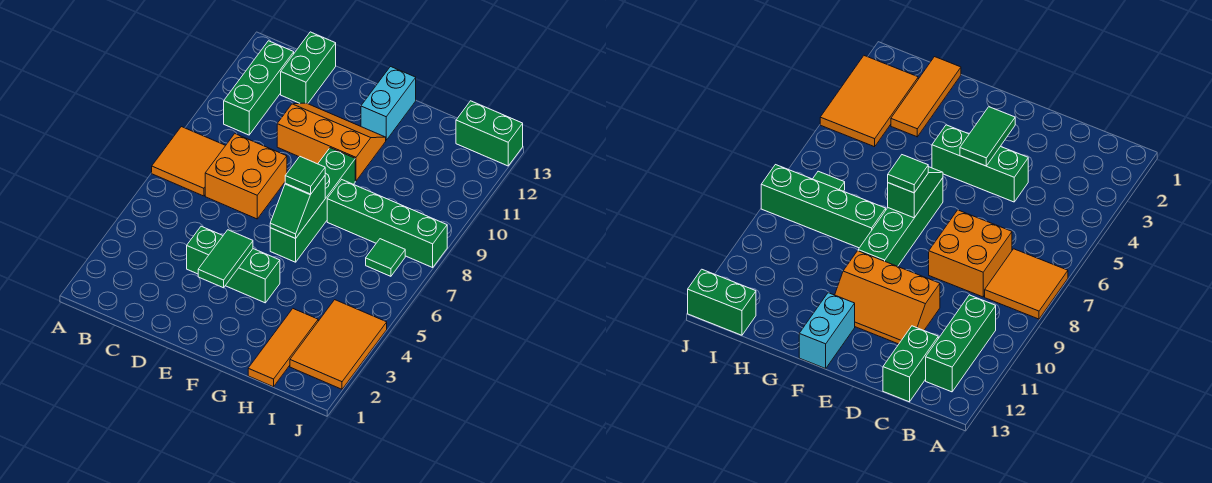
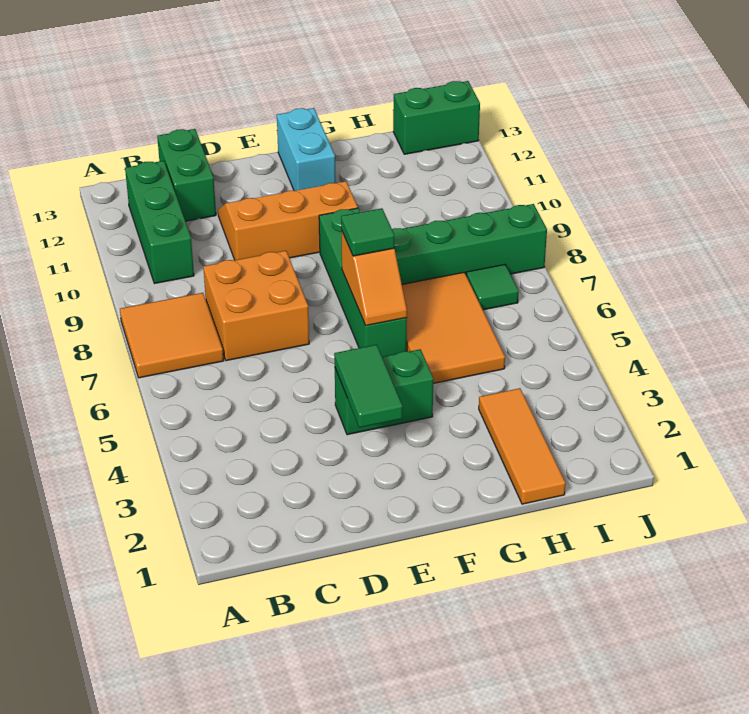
green 1x3 brick [187,226,280,303] -> green 1x2 brick [335,349,434,435]
green 1x2 slope [270,176,325,238] -> orange 1x2 slope [341,230,407,325]
orange 2x3 tile [290,300,387,389] -> orange 2x3 tile moved to [402,272,505,383]

